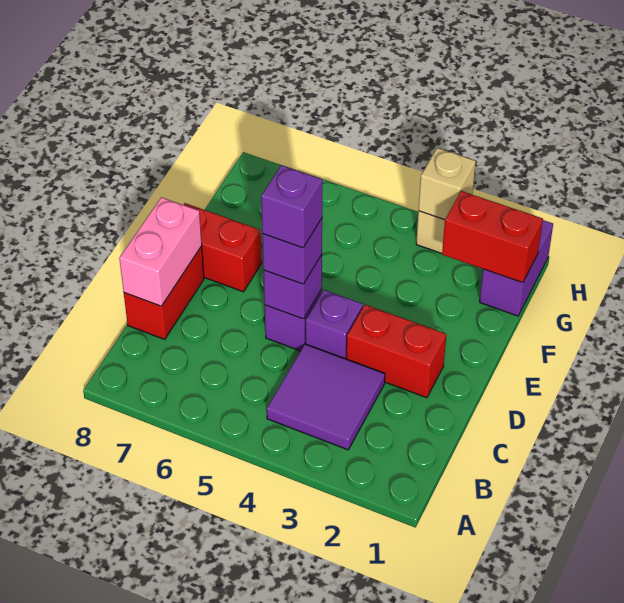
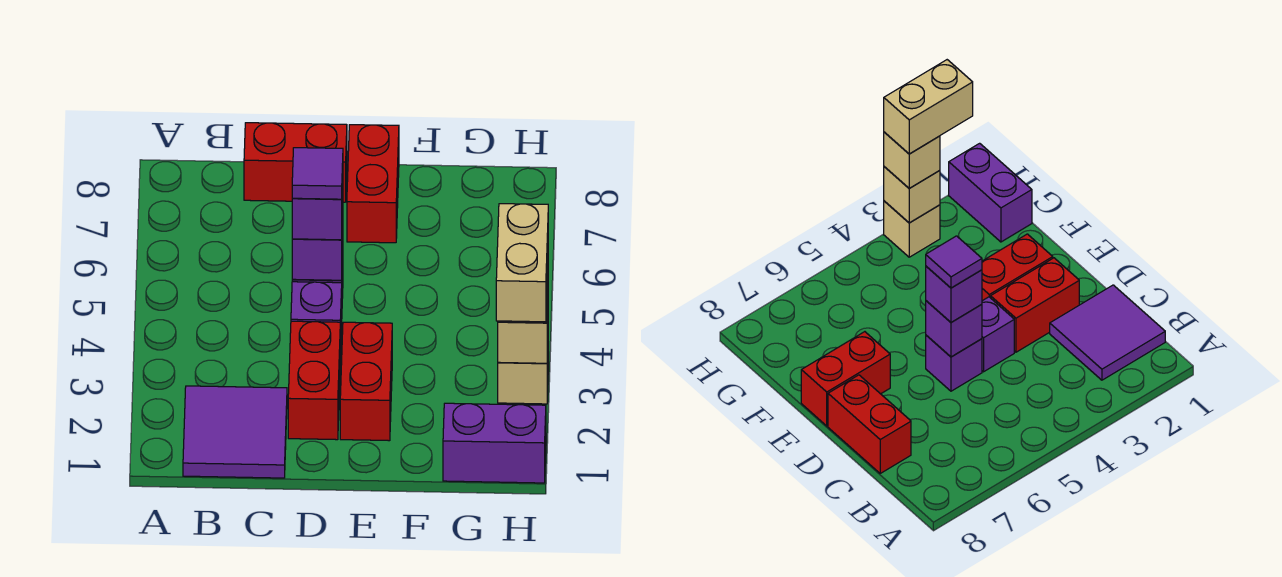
purple 2x2 tile [267,344,385,450] -> purple 2x2 tile moved to [183,386,287,478]
pink 1x2 brick [119,197,202,306] -> none
purple 1x1 brick [261,165,322,248] -> purple 1x1 tile [292,148,343,199]
red 1x2 brick [442,191,543,283] -> red 1x2 brick moved to [340,322,392,441]
none -> tan 1x2 brick [496,204,548,322]
none -> tan 1x1 brick [884,132,940,188]

